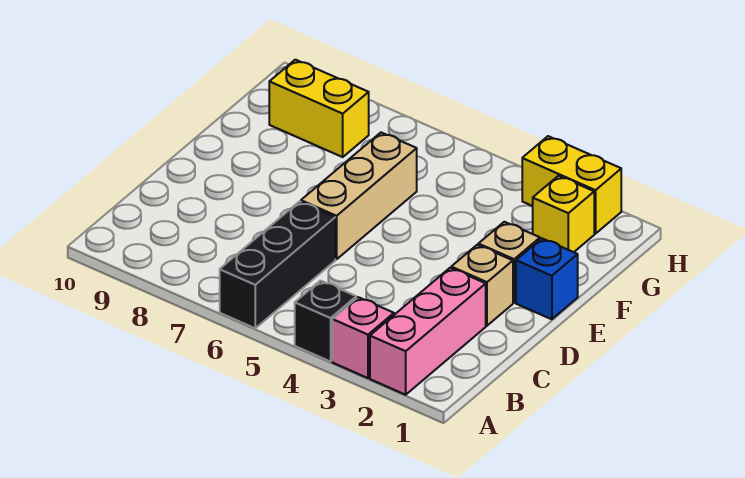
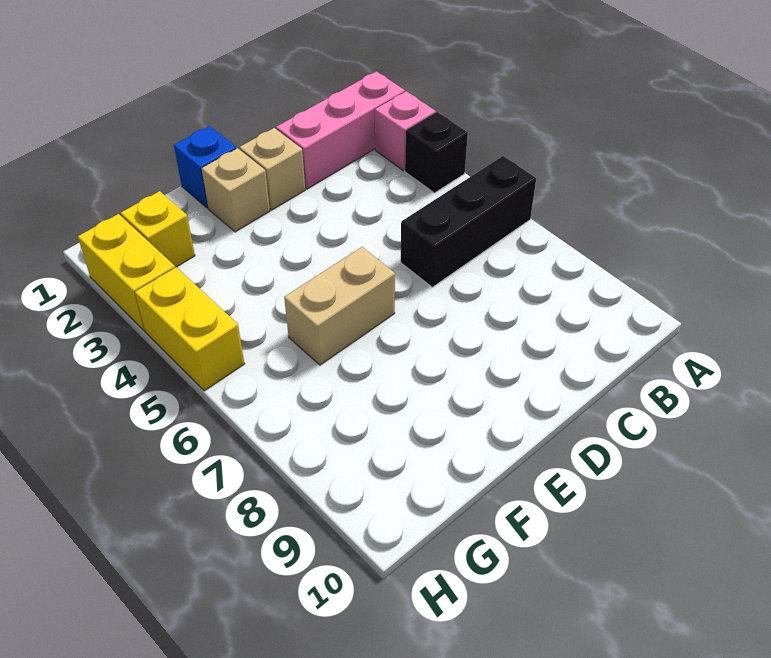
tan 1x3 brick [301,133,417,259] -> tan 1x2 brick [284,247,395,365]
yellow 1x2 brick [269,60,369,157] -> yellow 1x2 brick moved to [135,267,244,391]

